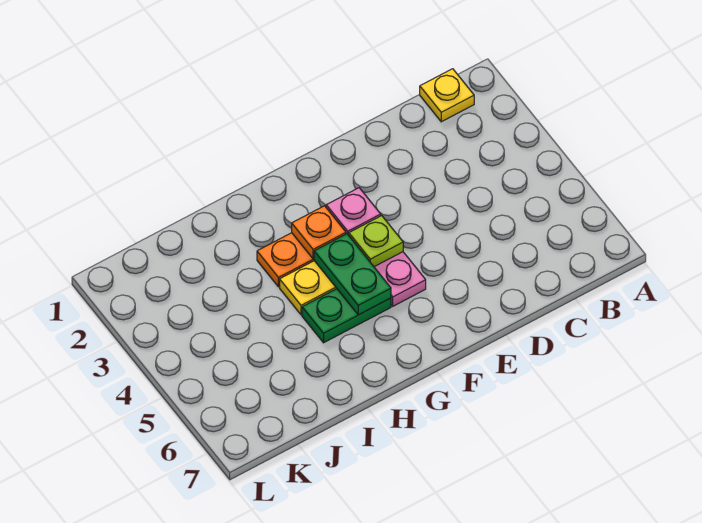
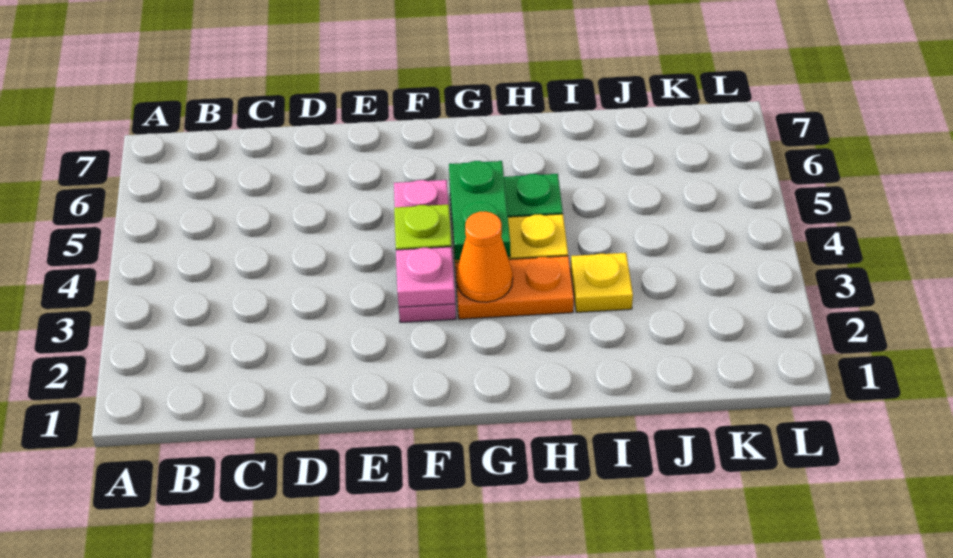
yellow 1x1 plate [420,69,474,122] -> yellow 1x1 plate moved to [571,253,633,313]
orange 1x1 plate [292,206,346,259] -> orange 1x1 cone [456,211,513,302]

